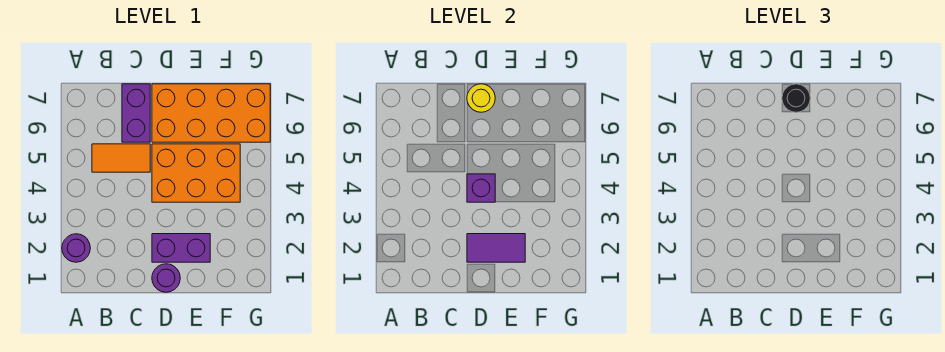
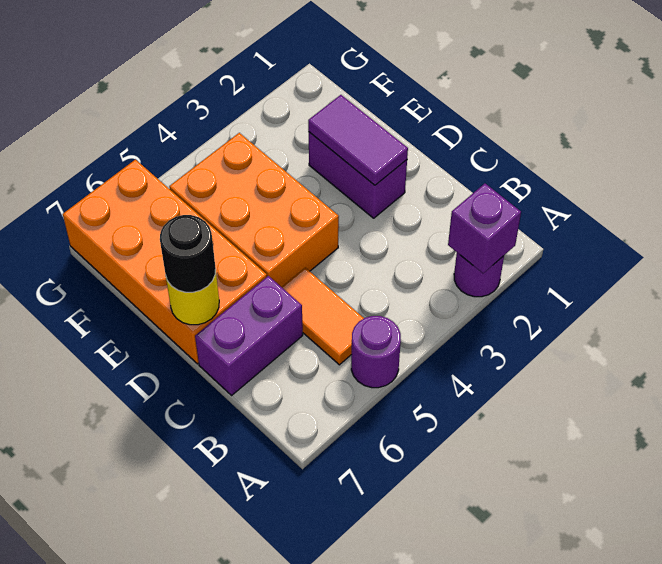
purple 1x1 round brick [152,264,180,292] -> purple 1x1 round brick moved to [351,316,401,388]
purple 1x1 brick [467,174,495,202] -> purple 1x1 brick moved to [448,184,521,273]

